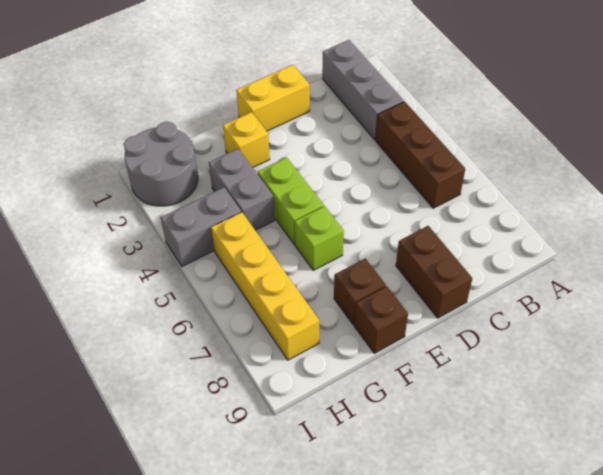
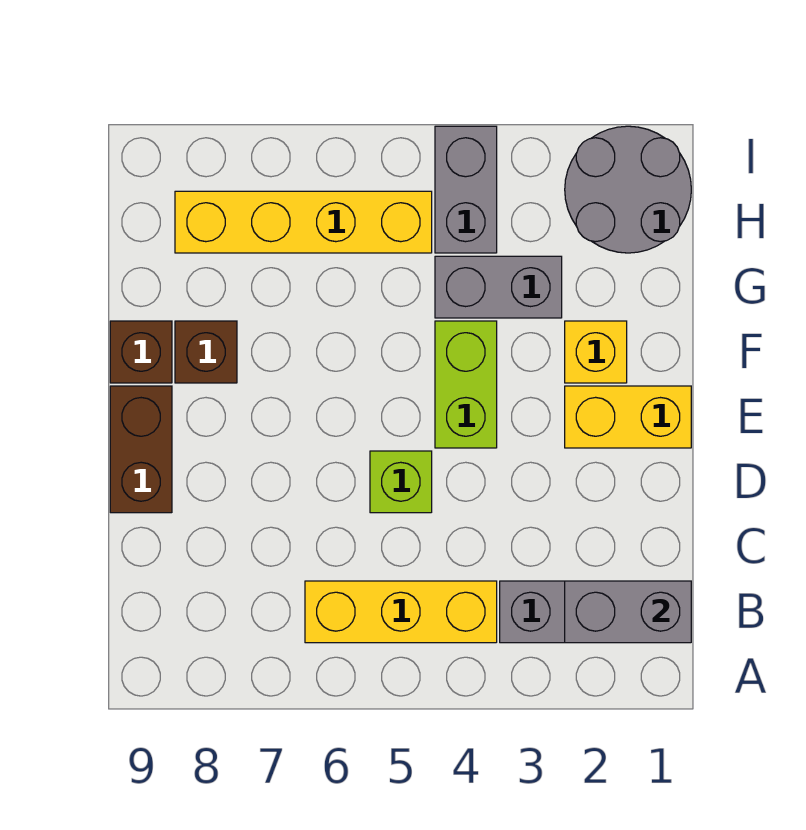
none -> grey 1x2 brick [565,581,691,643]
brown 1x3 brick [376,102,465,208] -> yellow 1x3 brick [305,581,497,643]
yellow 1x2 brick [236,65,310,131] -> yellow 1x2 brick turned to [565,386,691,448]
brown 1x2 brick [396,226,472,318] -> brown 1x2 brick turned to [110,386,172,513]
lime 1x2 brick [257,158,324,245] -> lime 1x2 brick turned to [435,321,497,448]
lime 1x1 brick [295,206,344,270] -> lime 1x1 brick moved to [370,451,432,513]

